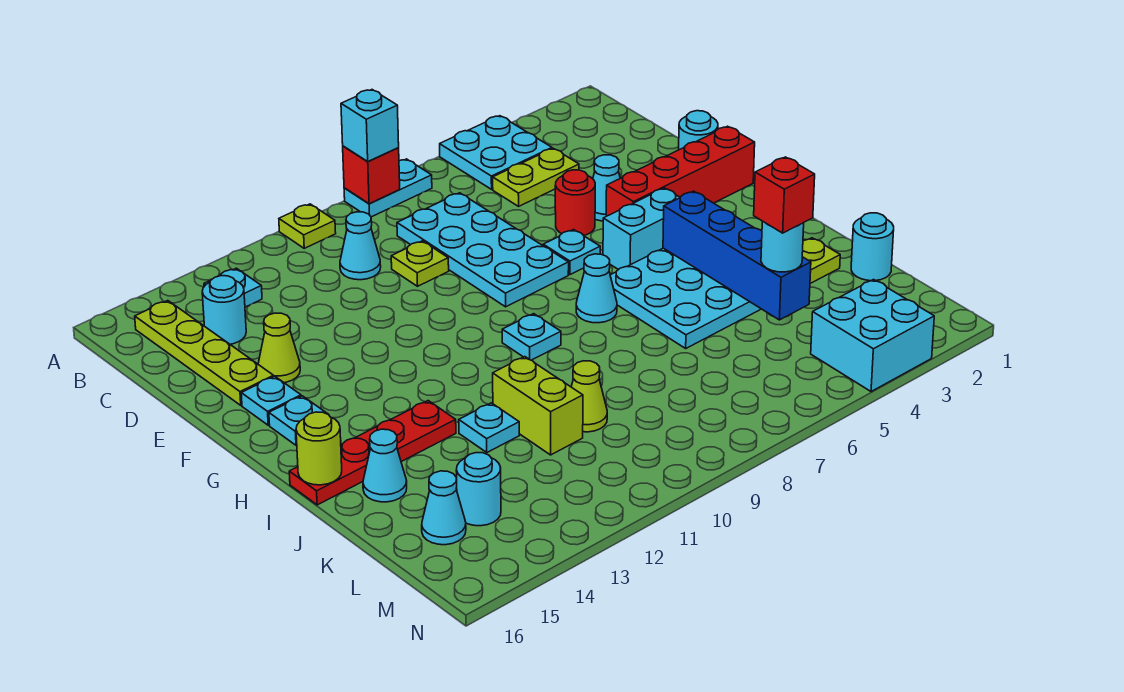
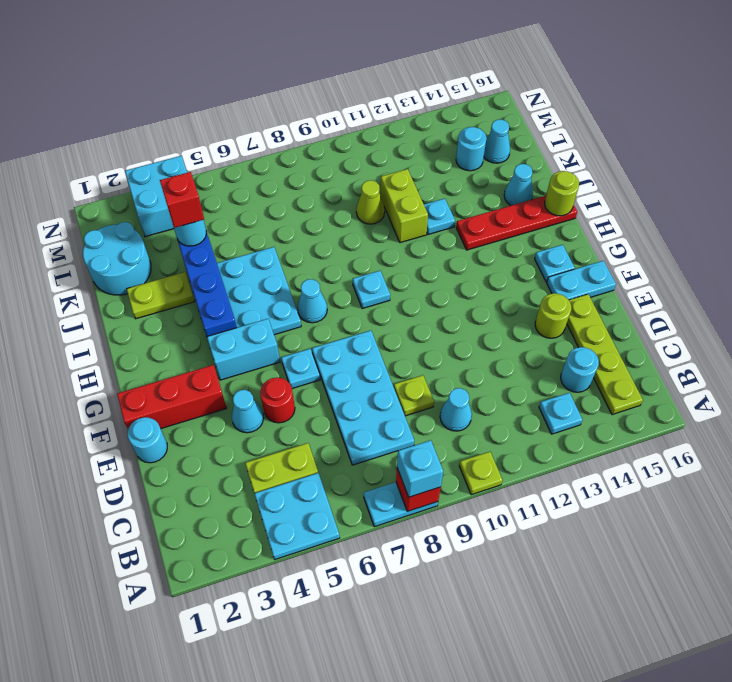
lime 1x1 cone [258,313,300,383] -> lime 1x1 round brick [535,293,571,338]
red 1x4 brick [606,126,755,216] -> red 1x3 brick [117,365,227,429]
cyan 1x1 plate [241,376,301,425] -> cyan 1x2 plate [547,261,616,300]
cyan 1x1 round brick [851,213,894,281] -> cyan 2x2 round brick [83,222,151,295]

